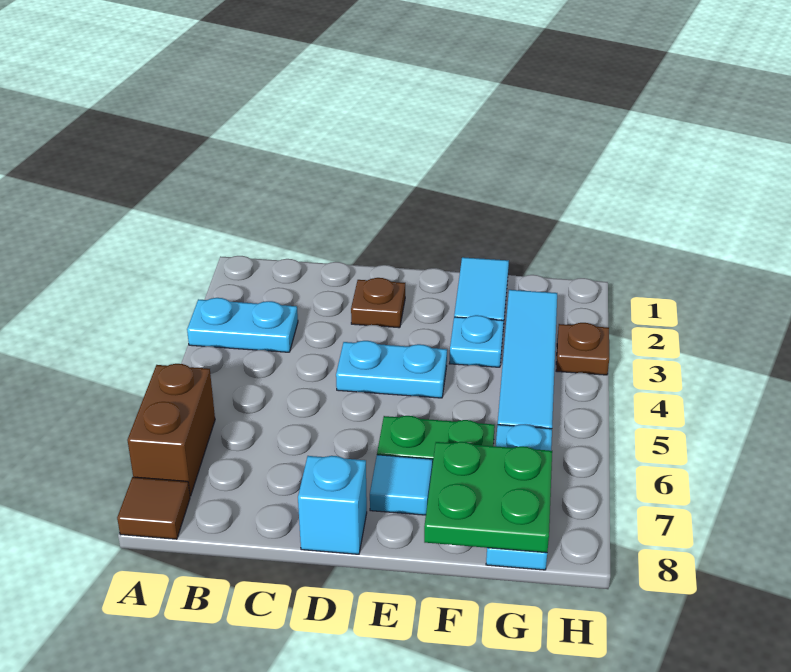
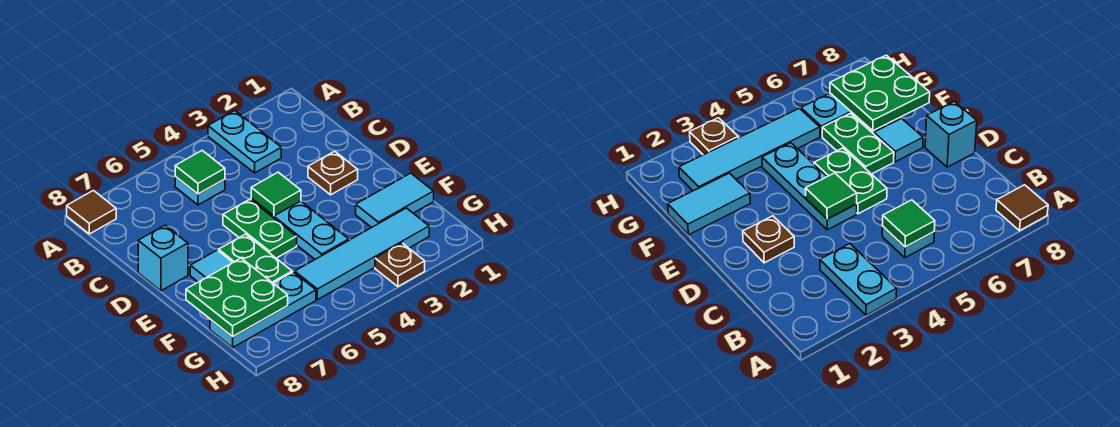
brown 1x2 brick [127,364,215,496] -> none
none -> green 1x1 tile [175,151,225,194]
cyan 1x2 plate [336,341,447,398] -> cyan 1x3 plate [251,198,349,259]
none -> green 1x1 tile [251,172,301,216]
none -> green 1x2 plate [223,199,297,258]
cyan 1x1 plate [449,315,504,367] -> cyan 1x1 plate moved to [175,177,225,205]

